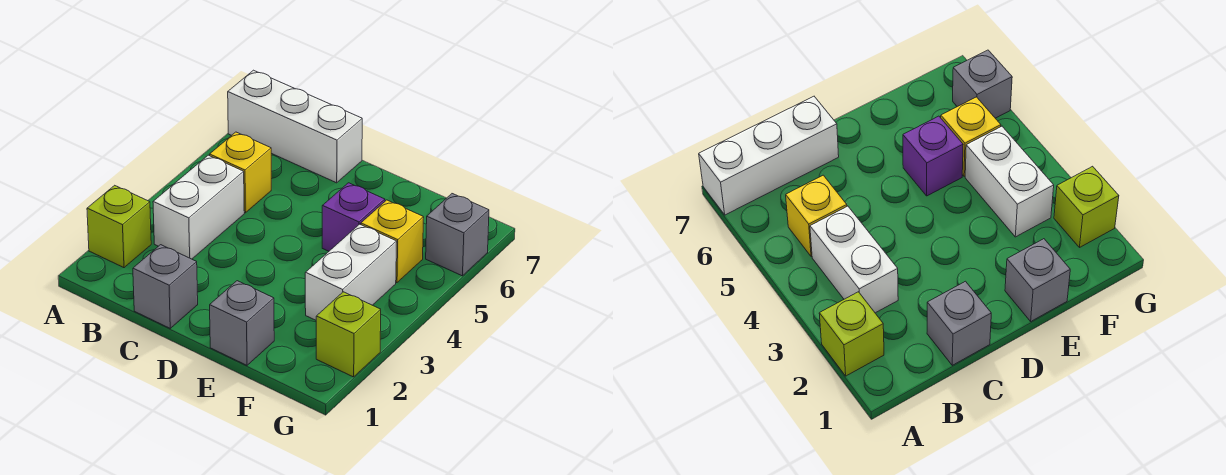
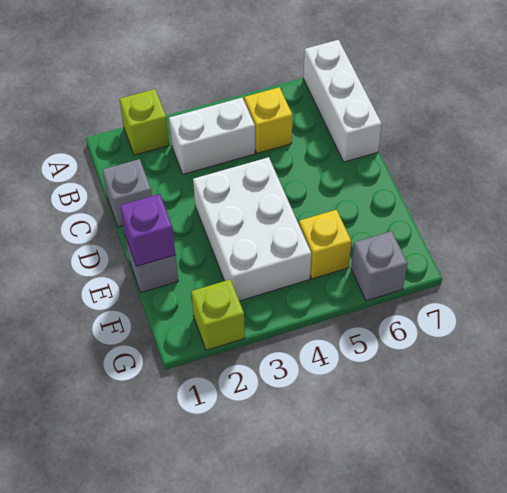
purple 1x1 brick [322,183,385,251] -> purple 1x1 brick moved to [120,194,175,266]
white 1x2 brick [305,224,397,320] -> white 2x3 brick [193,157,311,301]

